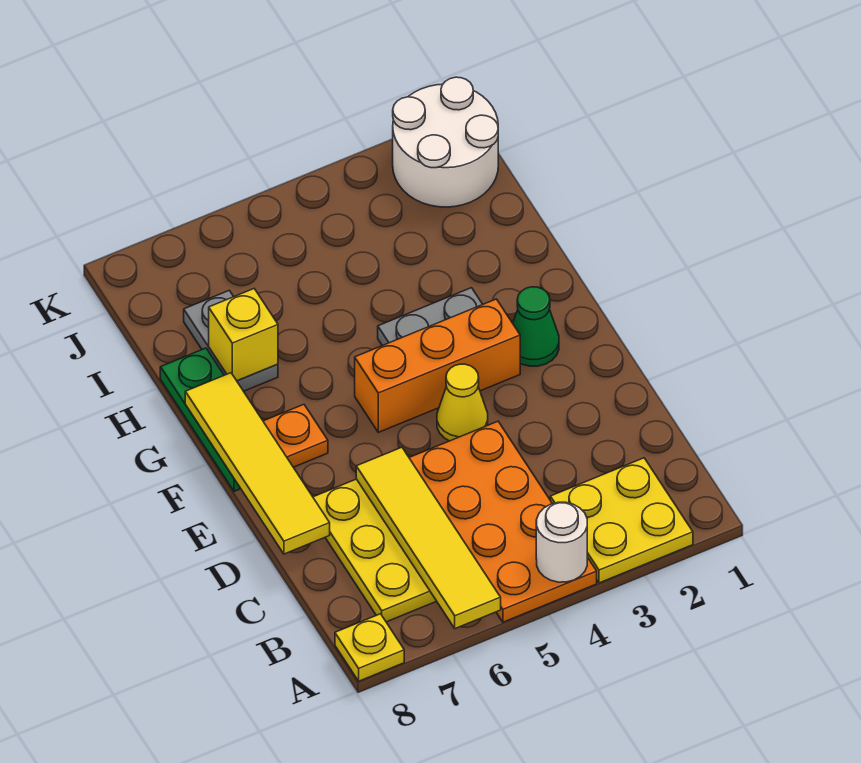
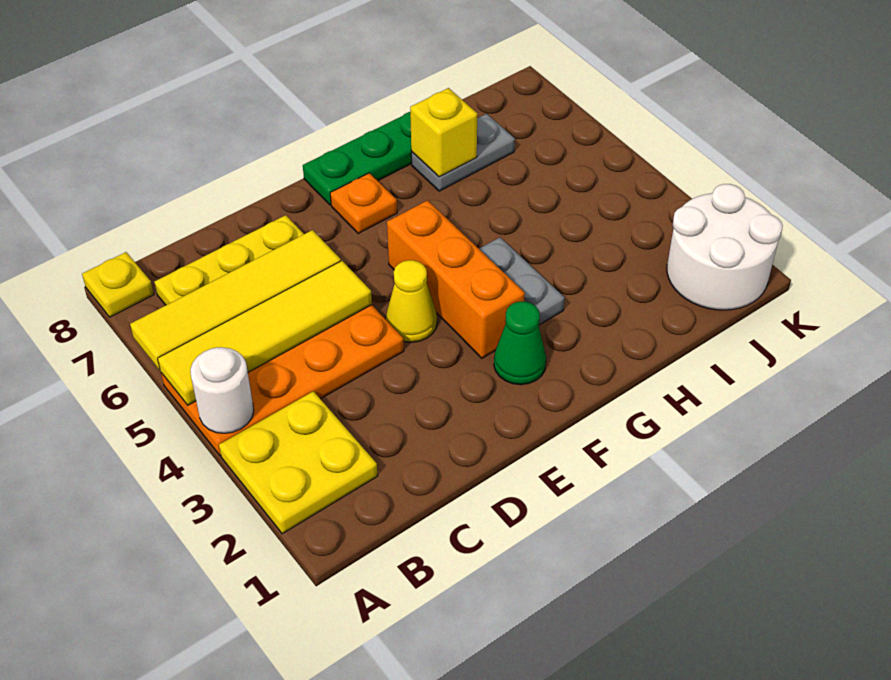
yellow 1x4 tile [185,373,330,554] -> yellow 1x4 tile moved to [158,261,372,405]

